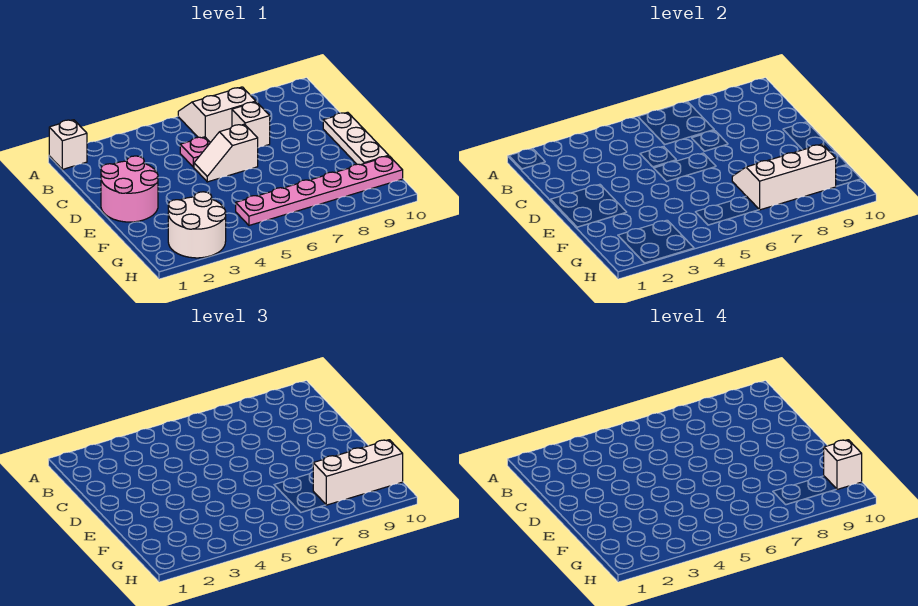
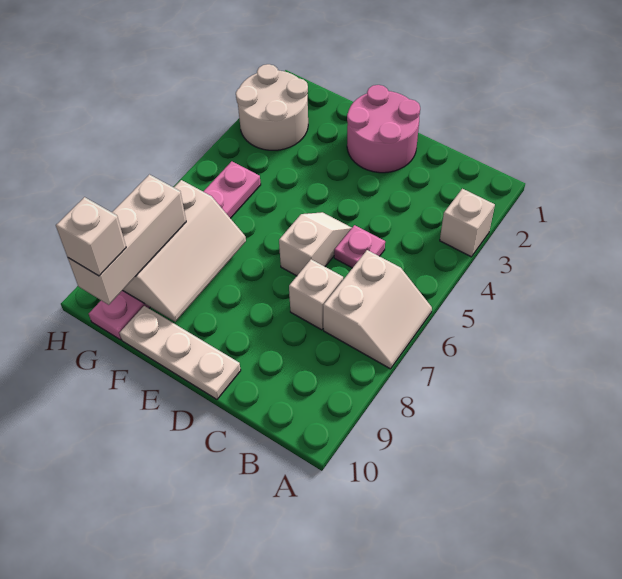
white 1x1 brick [49,120,87,169] -> white 1x1 brick moved to [440,189,495,257]

